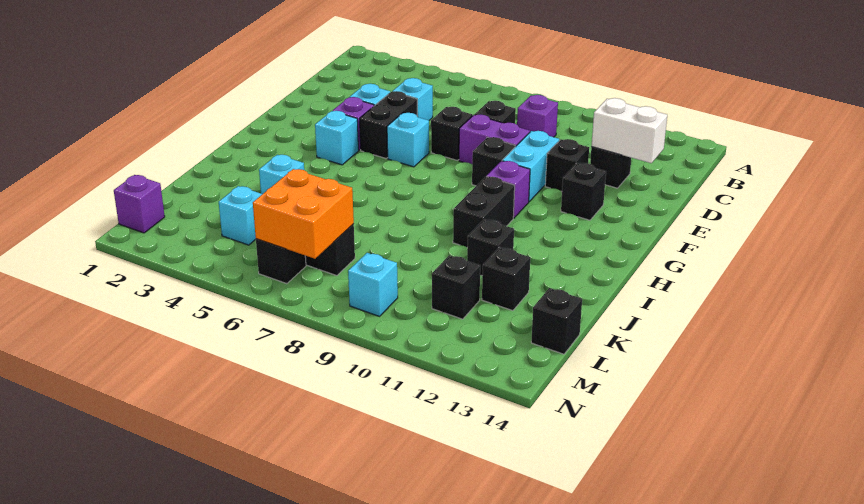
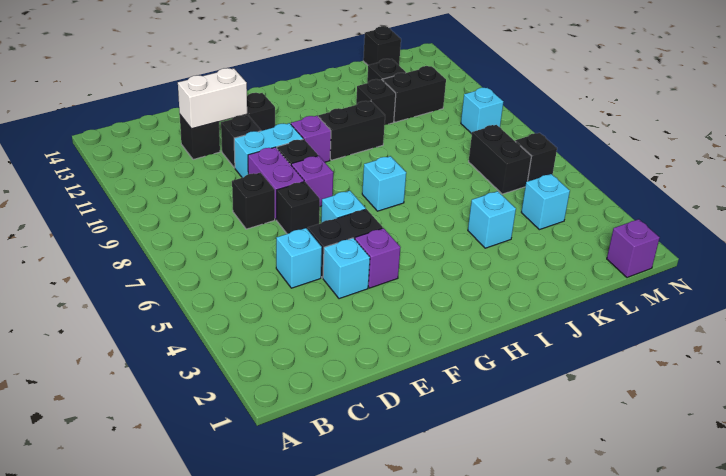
purple 1x1 brick [517,95,558,137] -> purple 1x1 brick moved to [291,156,333,206]
white 1x2 brick [591,98,667,163] -> white 1x2 brick turned to [178,68,247,129]
cyan 1x1 brick [315,111,358,165] -> cyan 1x1 brick moved to [362,156,406,211]
orange 2x2 brick [253,169,354,259] -> none
black 1x1 brick [432,255,480,319] -> black 1x2 brick [383,66,446,122]

